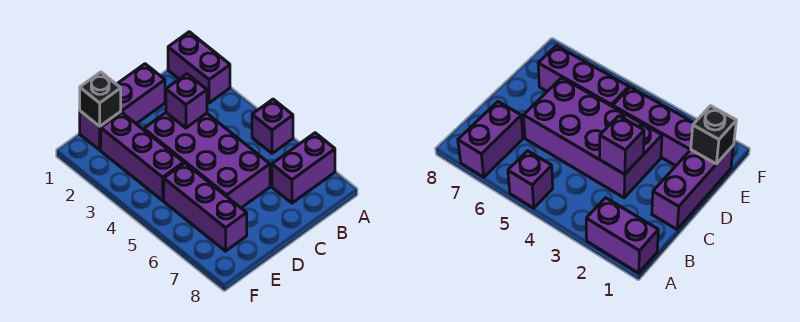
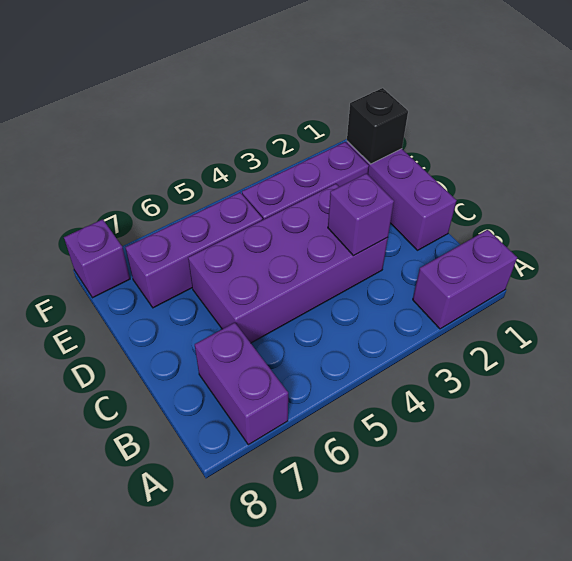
purple 1x1 brick [252,99,293,153] -> purple 1x1 brick moved to [64,219,130,298]

